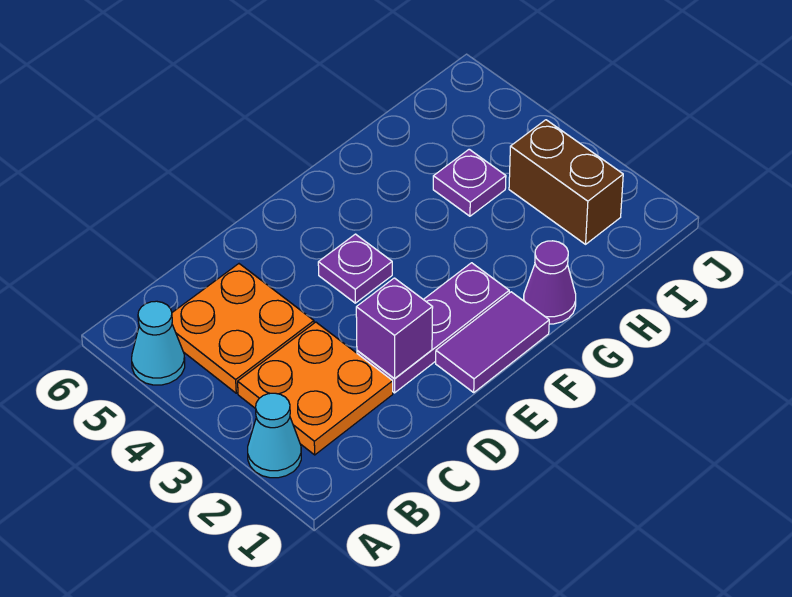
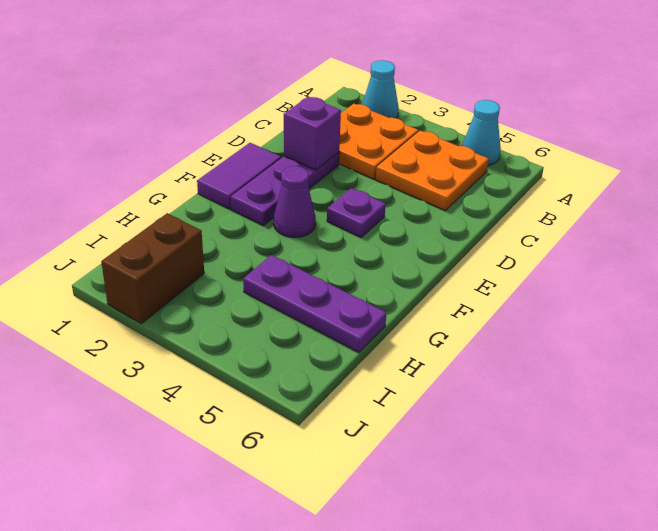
purple 1x1 cone [524,241,576,324] -> purple 1x1 cone moved to [274,166,316,237]
purple 1x1 plate [433,149,506,216] -> purple 1x3 plate [243,255,387,352]
brown 1x2 brick [509,120,623,244] -> brown 1x2 brick turned to [101,213,204,324]

